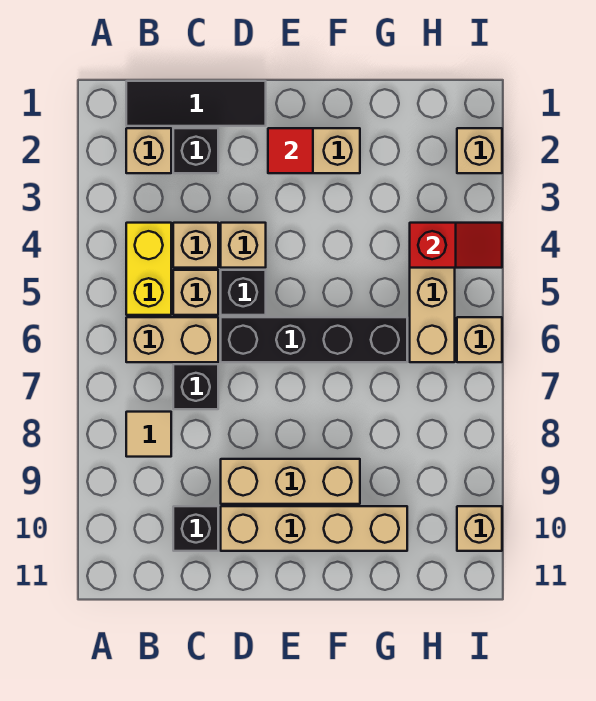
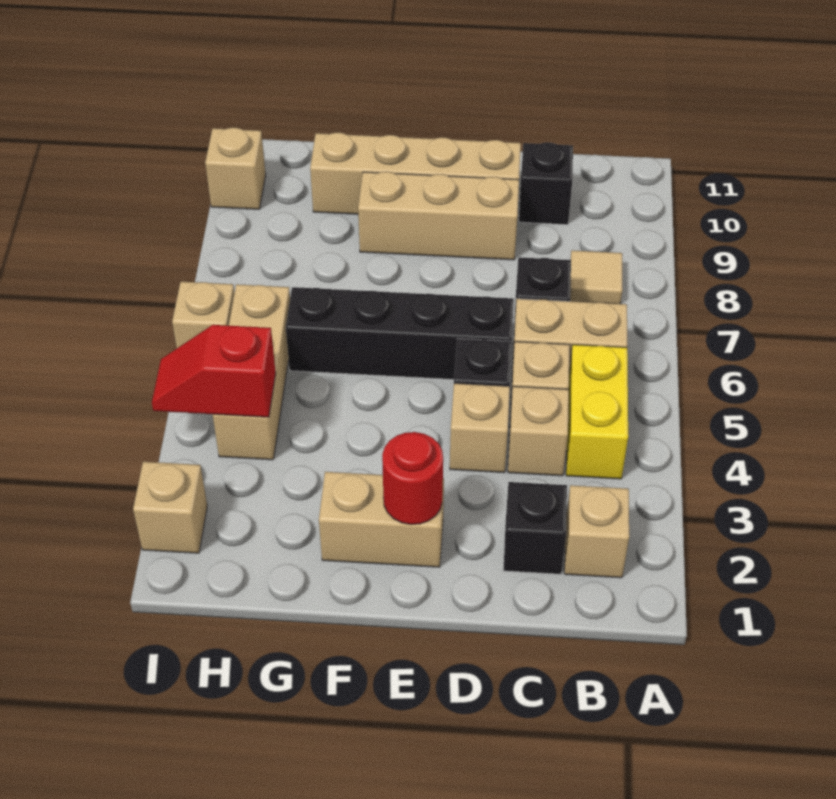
black 1x3 tile [126,81,266,126] -> none
red 1x1 tile [268,128,313,173] -> red 1x1 round brick [382,432,443,525]

